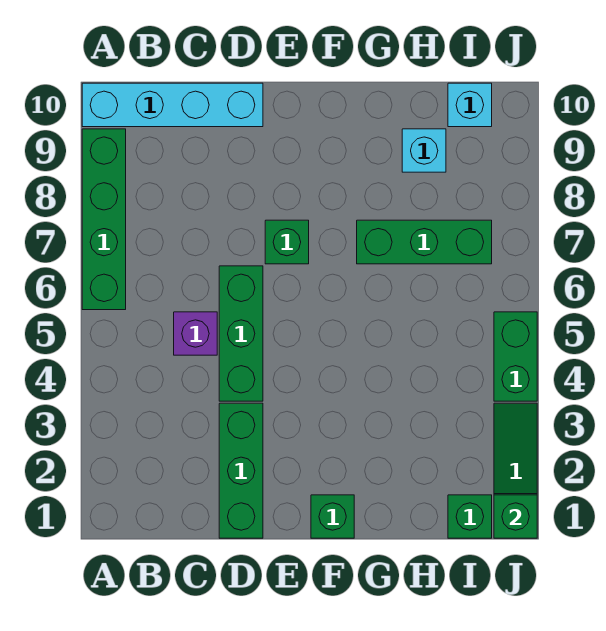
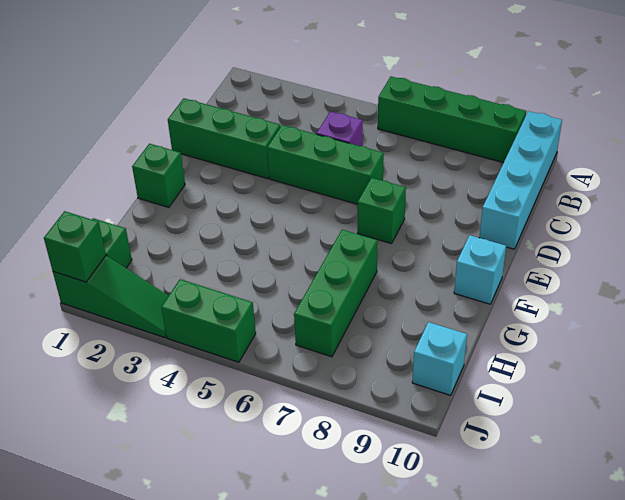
cyan 1x1 brick [402,129,446,172] -> cyan 1x1 brick moved to [454,235,506,304]

